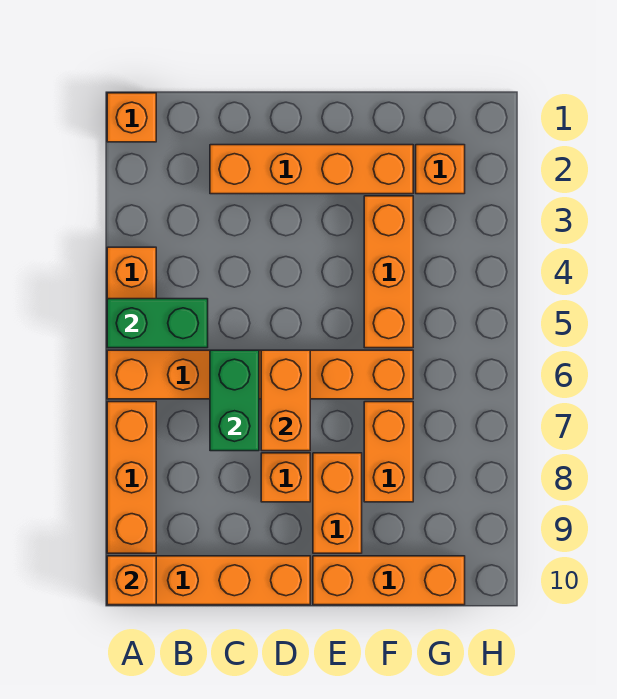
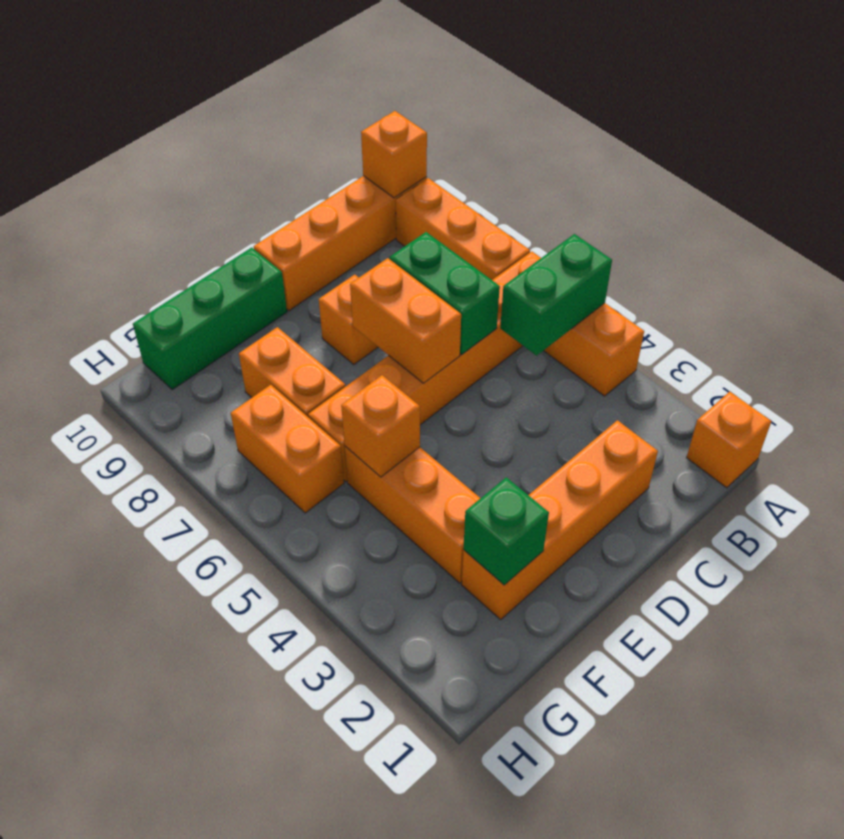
orange 1x2 brick [313,453,362,553] -> orange 1x2 brick moved to [231,385,344,513]
orange 1x3 brick [313,556,465,605] -> green 1x3 brick [133,248,287,390]
none -> green 1x1 brick [463,477,549,585]
orange 1x1 brick [416,145,465,194] -> orange 1x1 brick moved to [341,375,420,477]

